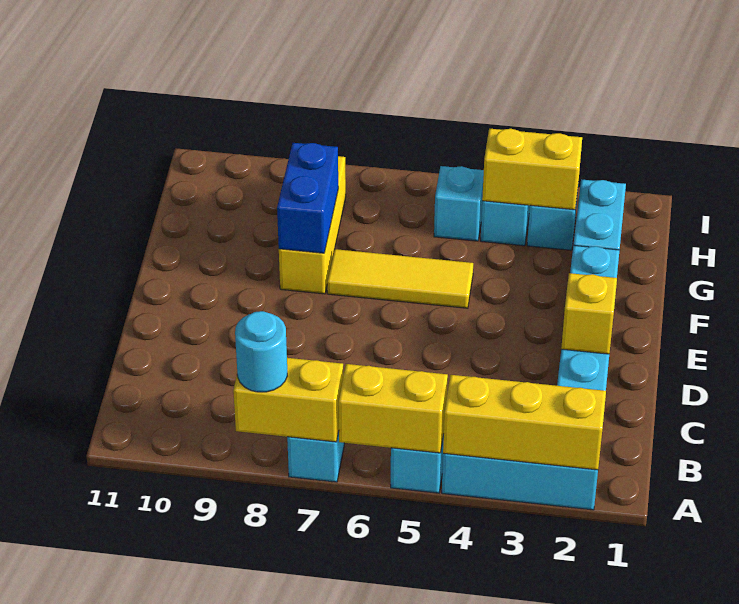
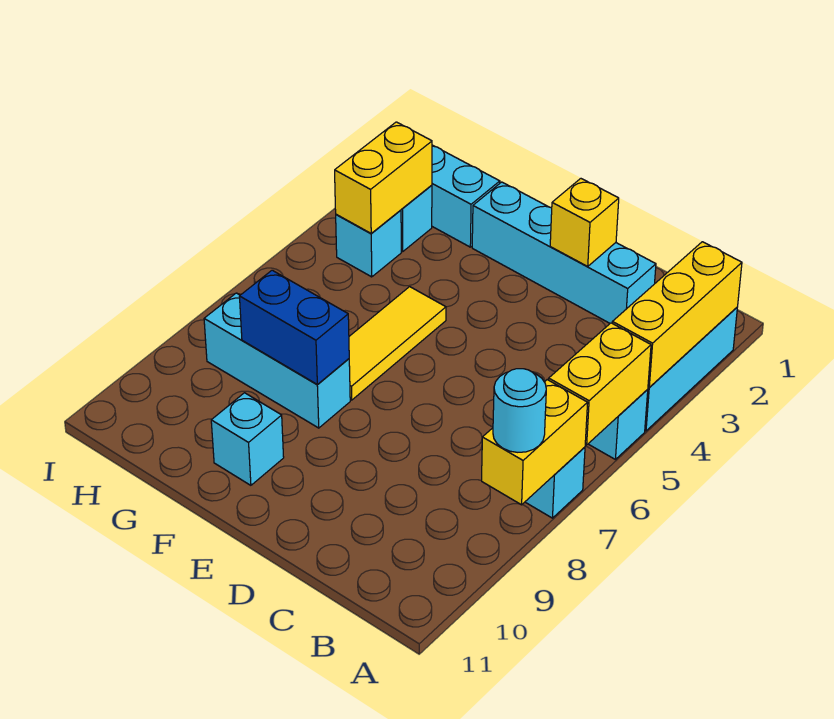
yellow 1x3 brick [279,156,346,294] -> cyan 1x3 brick [204,293,350,428]
cyan 1x1 brick [434,166,484,241] -> cyan 1x1 brick moved to [211,393,284,485]

